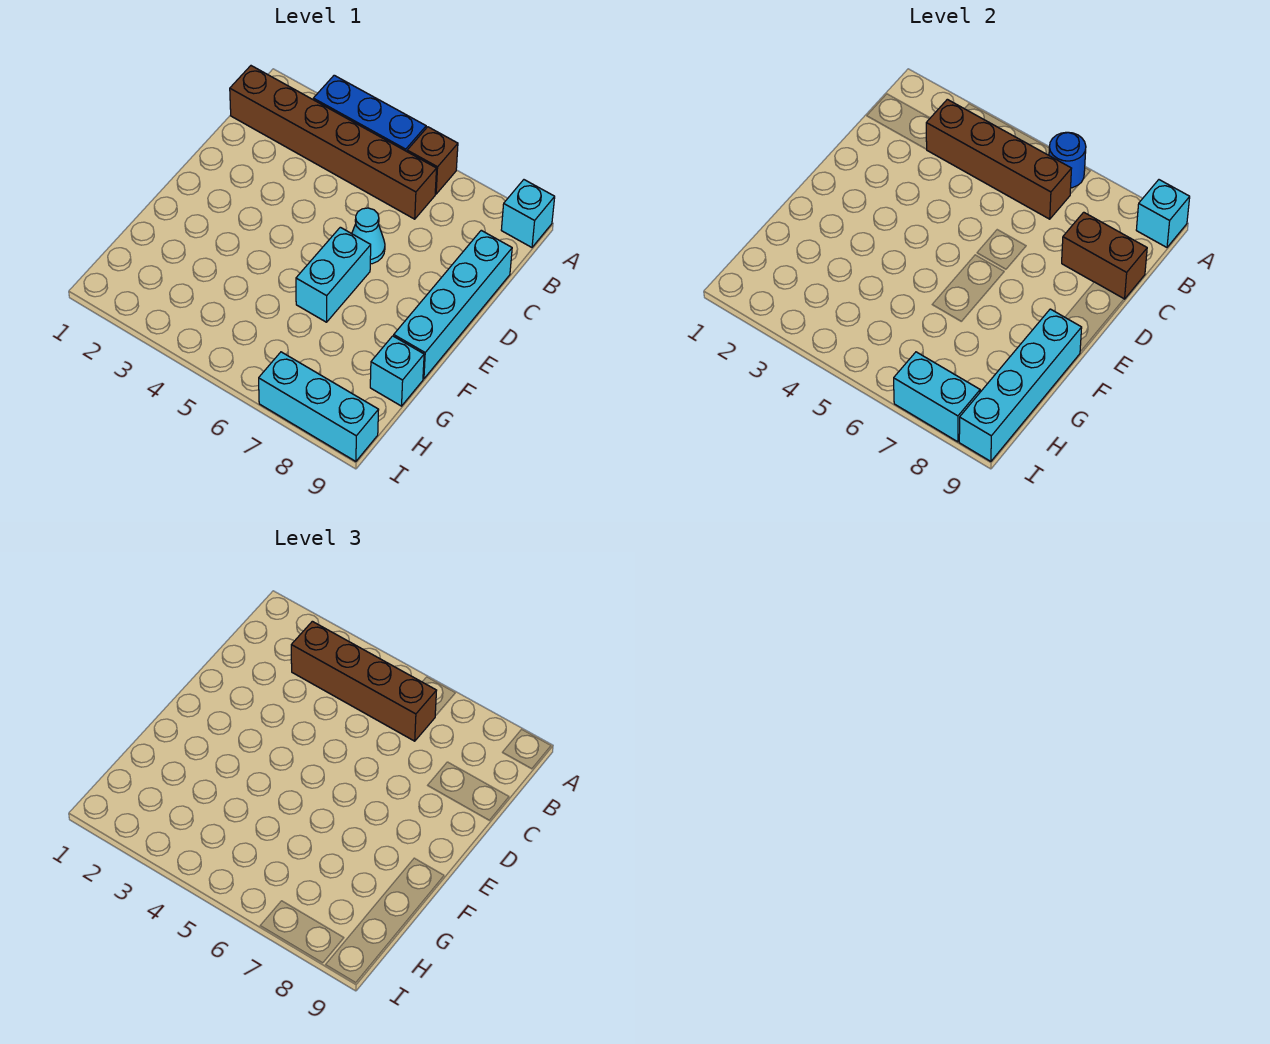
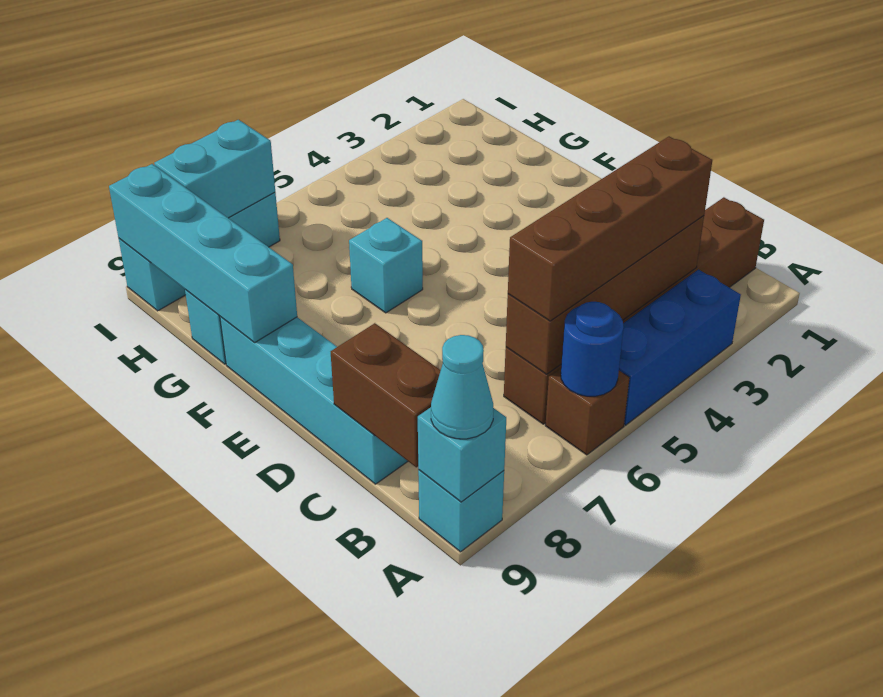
brown 1x2 brick [1062,212,1147,299] -> brown 1x2 brick turned to [331,323,441,467]
cyan 1x1 cone [352,208,385,264] -> cyan 1x1 cone moved to [431,335,493,439]
cyan 1x2 brick [296,227,371,322] -> cyan 1x1 brick [349,218,423,313]

